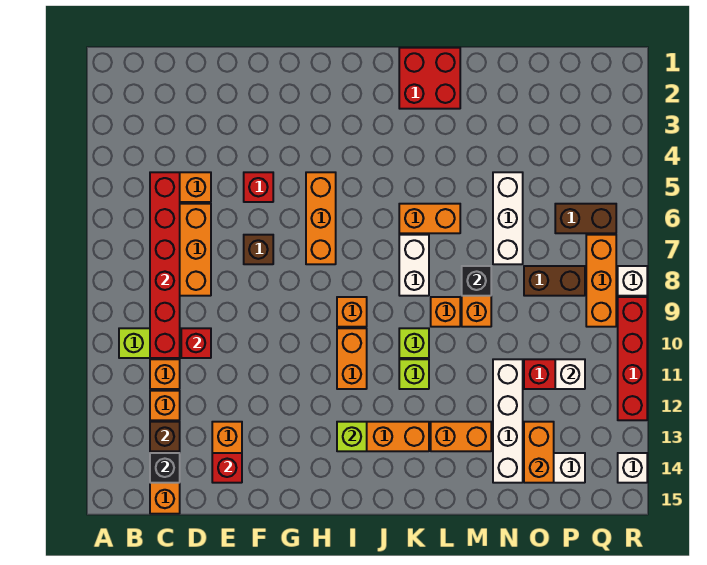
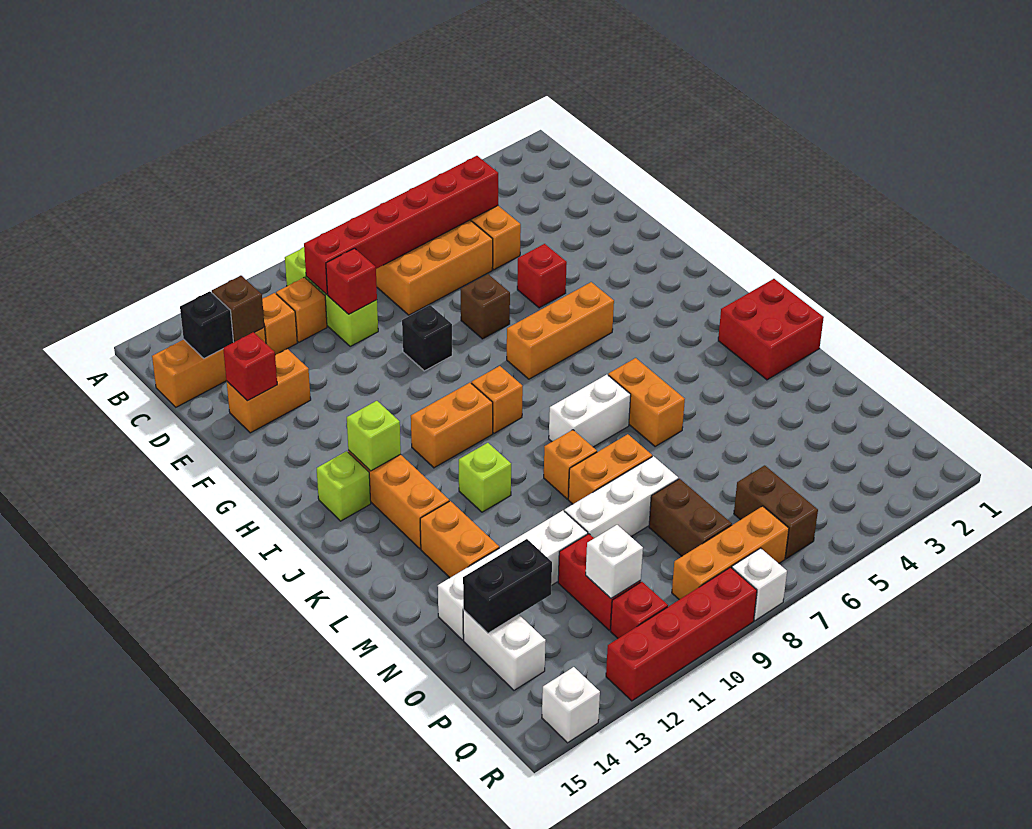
lime 1x1 brick [399,328,429,358] -> lime 1x1 brick moved to [317,451,371,521]
black 1x1 brick [462,266,491,296] -> black 1x1 brick moved to [402,305,452,371]
white 1x3 brick [493,172,523,264] -> white 1x3 brick moved to [564,456,678,538]
orange 1x2 brick [524,422,554,483] -> black 1x2 brick [463,539,552,633]
none -> red 1x1 brick [611,582,668,638]

